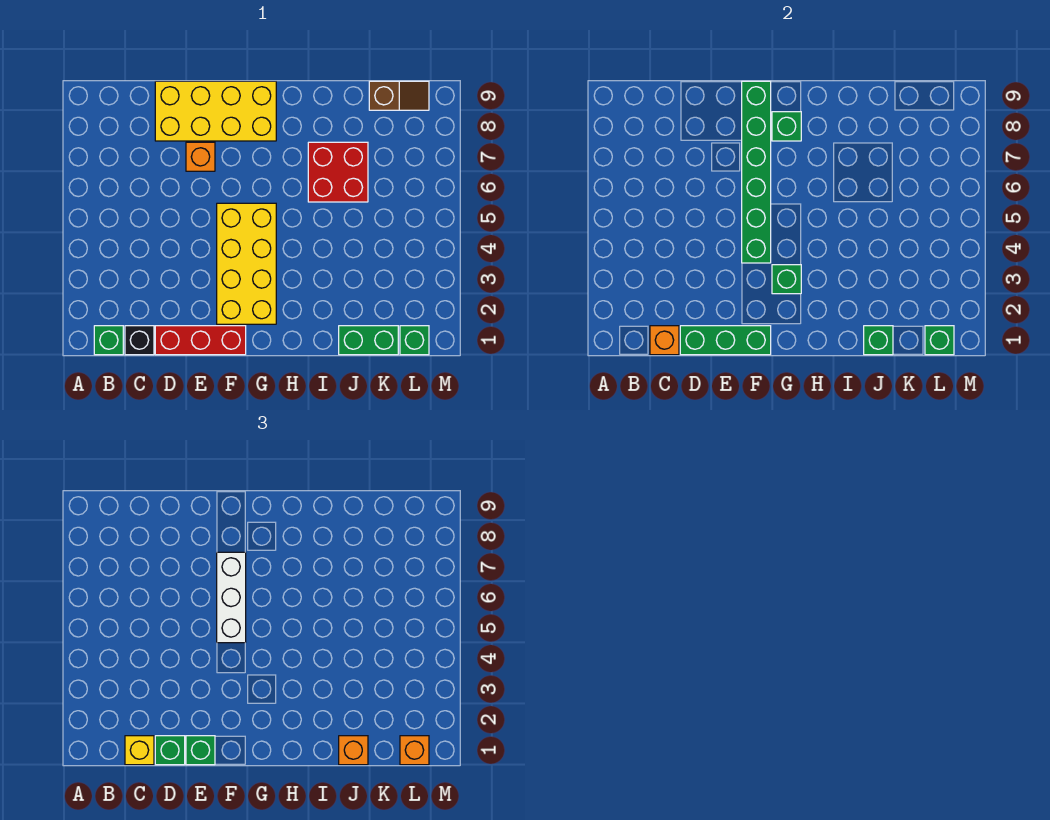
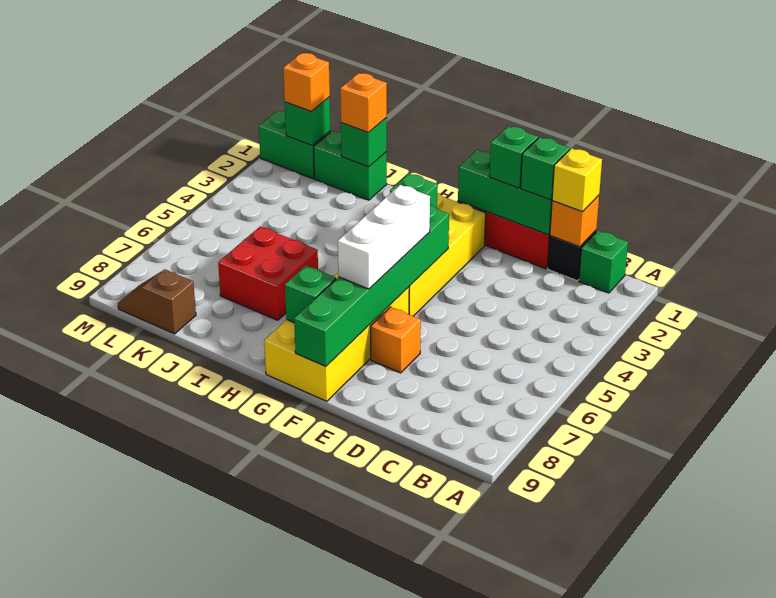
yellow 2x4 brick [155,81,276,141] -> yellow 2x4 brick turned to [264,273,409,401]
green 1x1 brick [400,326,429,355] -> green 1x2 brick [259,111,330,179]

